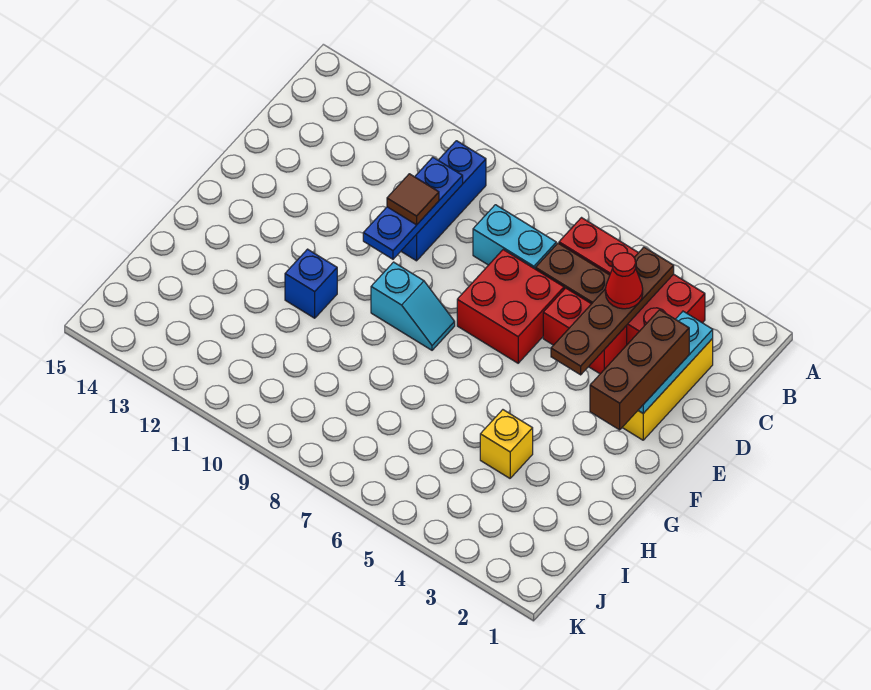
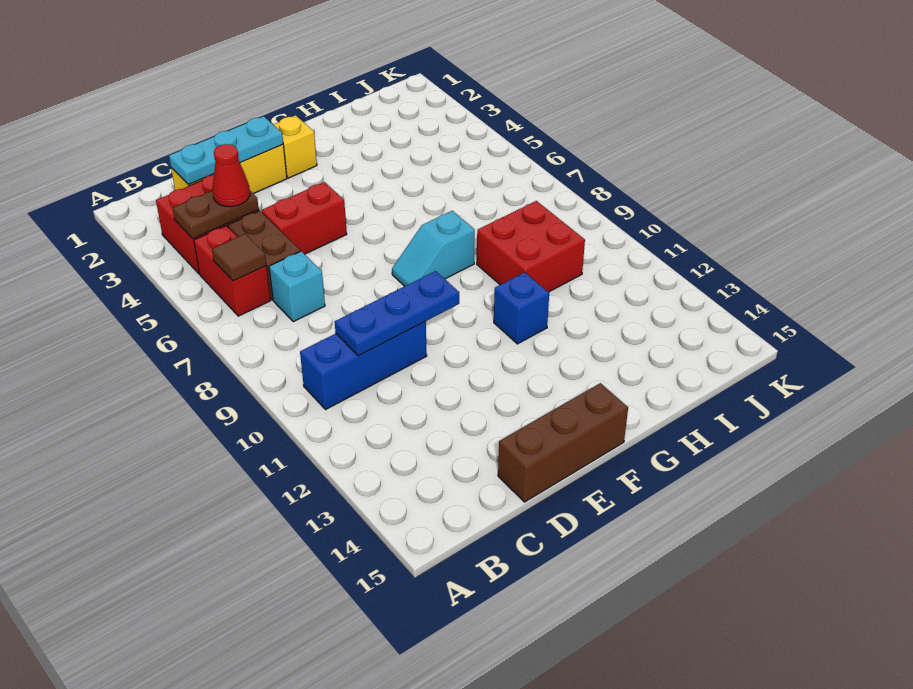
brown 1x4 plate [551,247,674,375] -> brown 1x2 plate [172,191,259,239]
cyan 1x2 brick [473,205,556,269] -> cyan 1x1 brick [269,251,325,322]
brown 1x3 brick [590,310,689,430] -> brown 1x3 brick moved to [498,383,628,502]
red 1x2 brick [543,288,627,374] -> red 1x2 brick turned to [261,182,347,254]
red 2x2 brick [457,250,564,363] -> red 2x2 brick moved to [477,201,585,292]
brown 1x1 tile [387,174,439,225] -> brown 1x1 tile moved to [212,234,266,281]
cyan 1x2 slope [371,262,455,350] -> cyan 1x2 slope turned to [392,211,475,286]
yellow 1x1 brick [480,410,533,478] -> yellow 1x1 brick moved to [273,115,317,178]

